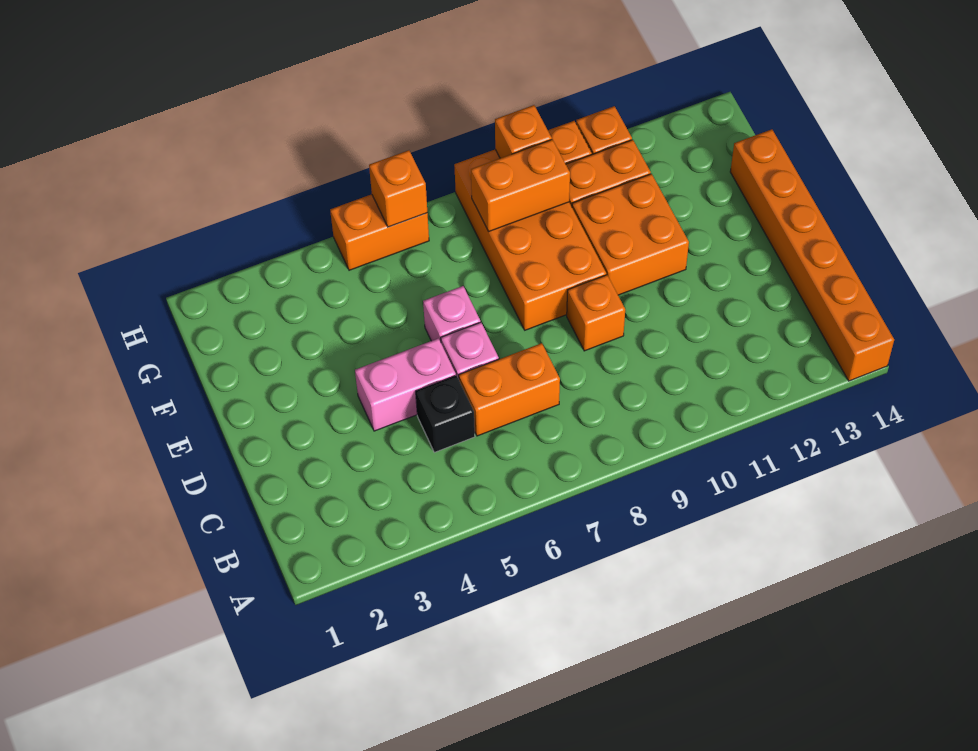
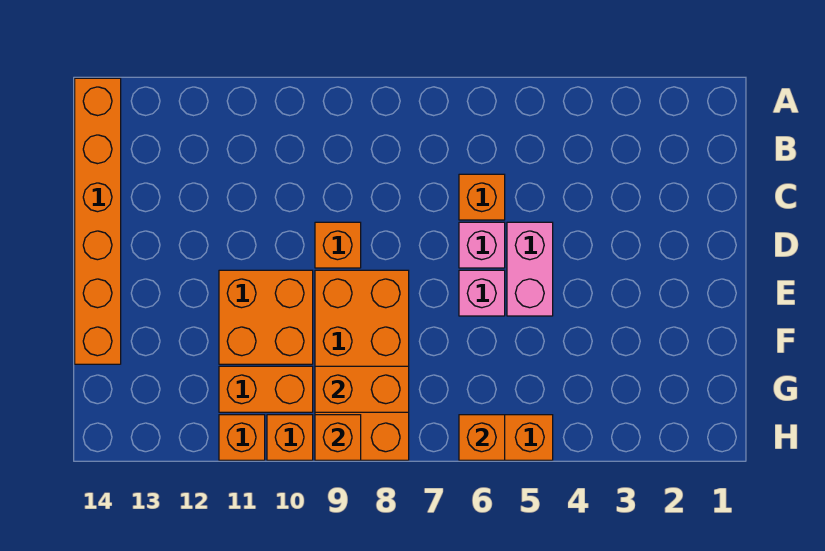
black 1x1 brick [416,376,475,452] -> none
orange 1x2 brick [459,343,560,436] -> orange 1x1 brick [459,174,505,220]
pink 1x2 brick [355,338,456,431] -> pink 1x2 brick turned to [507,222,553,316]

